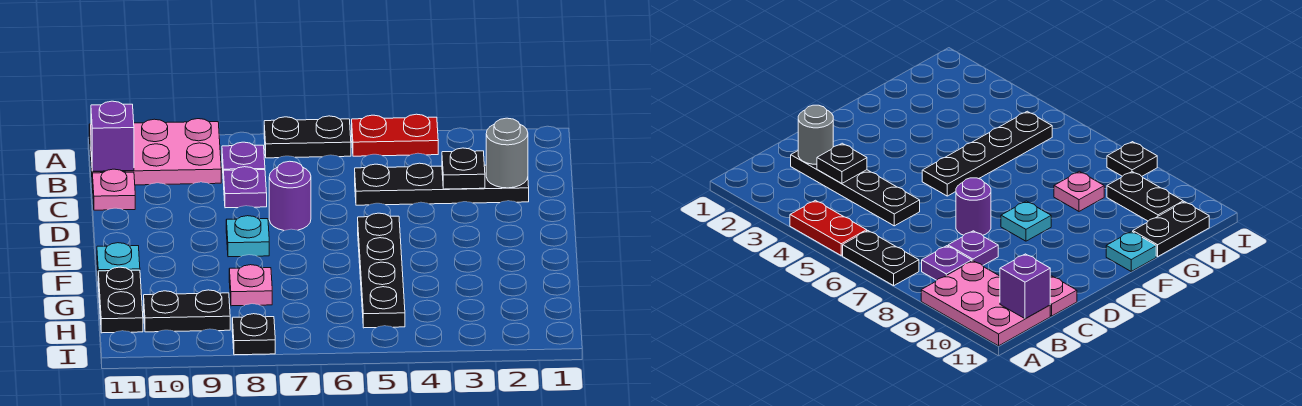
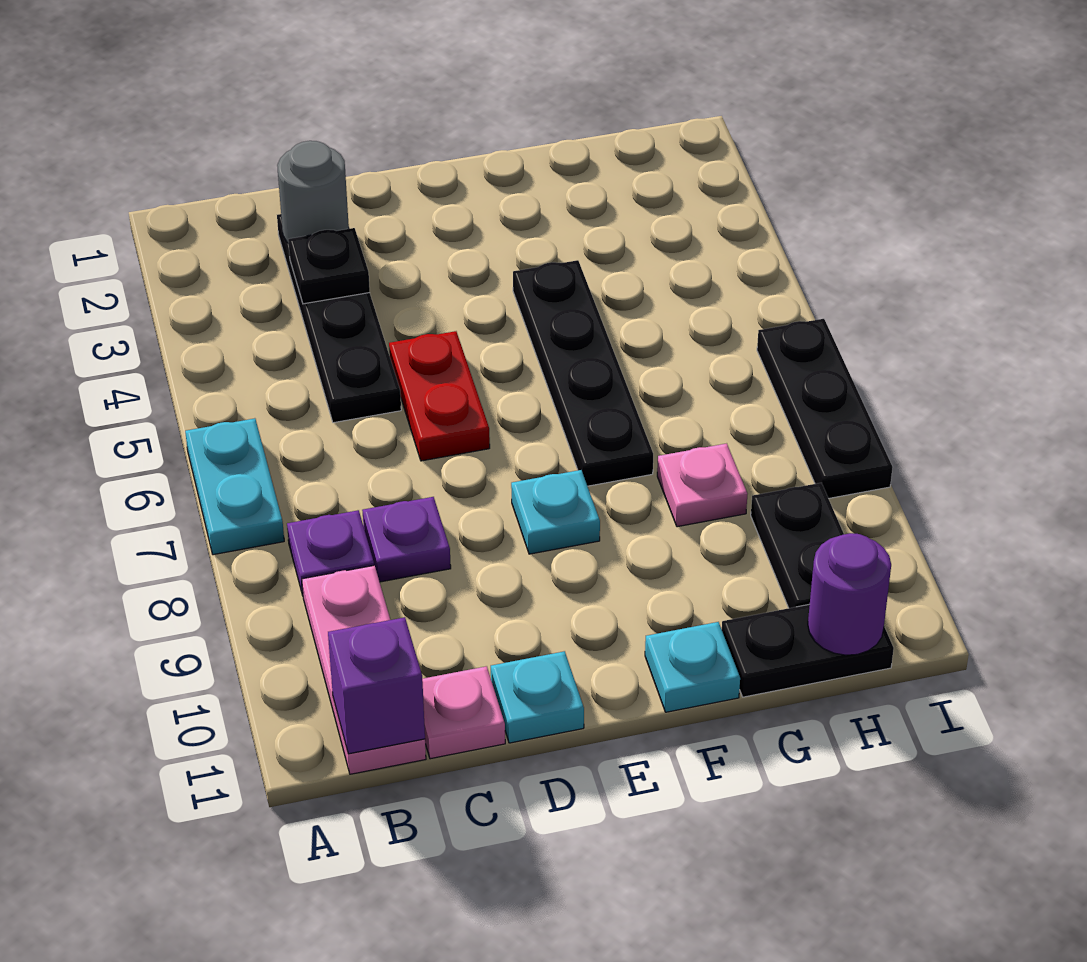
red 1x2 plate [352,114,438,156] -> red 1x2 plate moved to [389,331,490,461]
black 1x2 plate [264,116,351,158] -> cyan 1x2 plate [185,418,284,555]
pink 2x3 plate [89,119,221,185] -> pink 1x3 plate [302,565,426,774]
purple 1x1 round brick [269,161,311,231] -> purple 1x1 round brick moved to [808,533,891,655]
none -> cyan 1x1 plate [491,651,584,743]
black 1x4 plate [358,213,405,328] -> black 1x4 plate turned to [513,260,653,486]
black 1x1 plate [232,314,275,355] -> black 1x3 plate [757,319,893,498]

